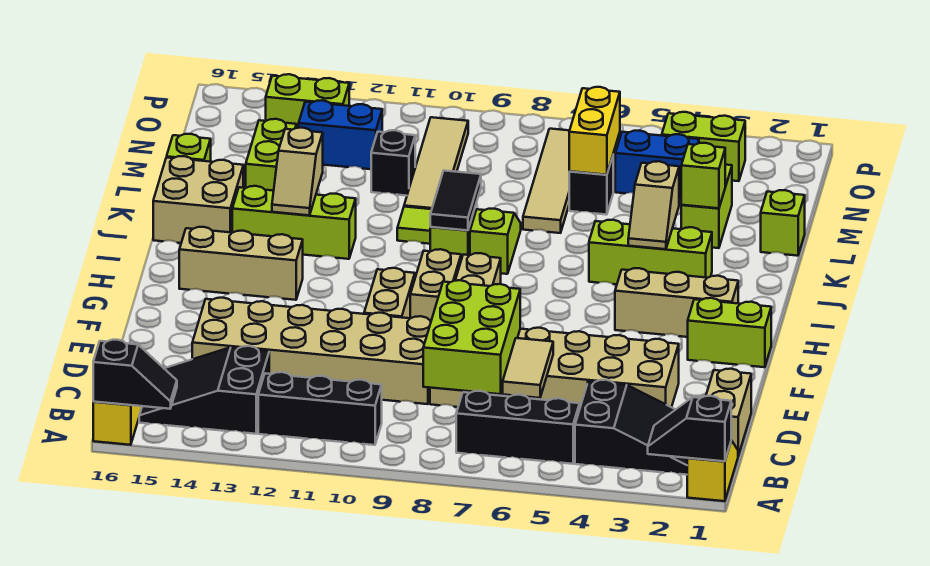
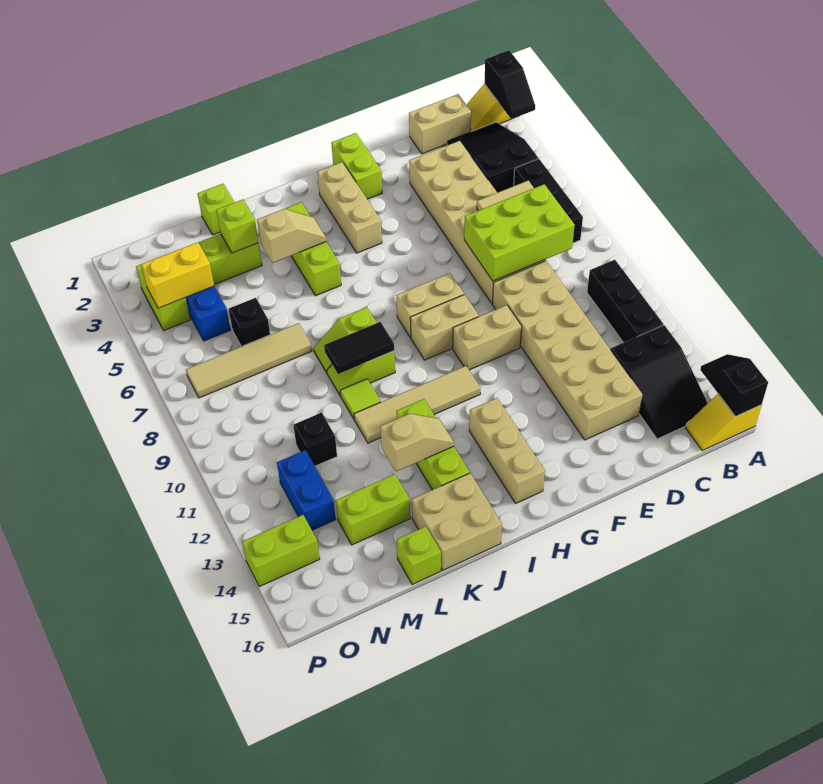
tan 1x4 tile [404,117,468,209] -> tan 1x4 tile moved to [354,366,480,443]
yellow 1x2 brick [569,87,620,175] -> yellow 1x2 brick moved to [141,243,214,308]
lime 1x2 brick [266,74,349,128] -> lime 1x2 brick turned to [242,515,320,587]

